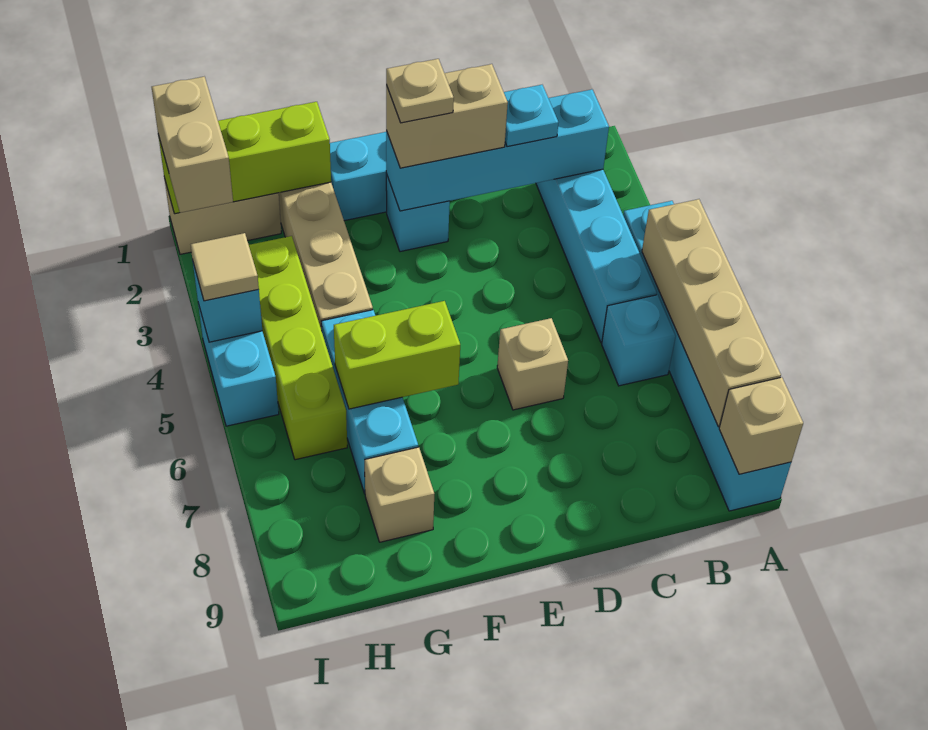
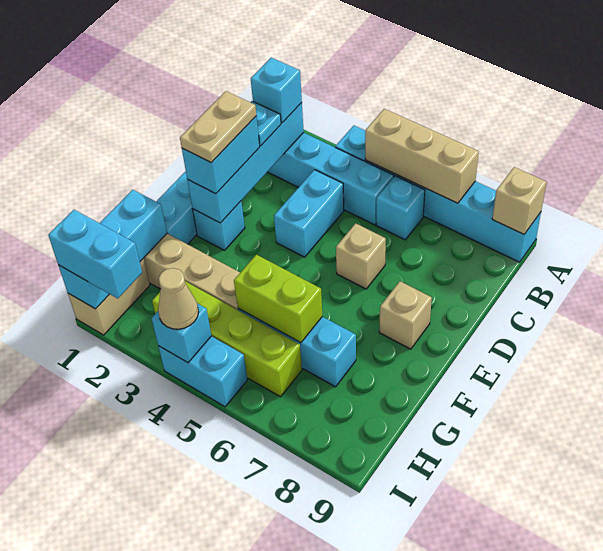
tan 1x4 brick [642,199,781,426] -> tan 1x3 brick [365,109,479,203]
none -> cyan 1x1 brick [251,58,302,123]
none -> cyan 1x2 brick [274,170,344,257]
tan 1x2 brick [386,64,508,168] -> cyan 1x2 brick [182,116,260,194]
tan 1x1 plate [386,59,454,123] -> tan 1x2 plate [180,91,256,163]
lime 1x2 brick [334,301,460,409] -> lime 1x2 brick turned to [234,255,322,343]
lime 1x3 brick [158,102,331,214] -> cyan 1x3 brick [58,190,167,309]
tan 1x1 brick [365,447,434,542] -> tan 1x1 brick moved to [379,281,432,349]
tan 1x2 brick [152,77,233,213] -> cyan 1x2 brick [48,210,142,299]
tan 1x1 tile [191,233,259,301] -> tan 1x1 cone [158,268,198,329]

